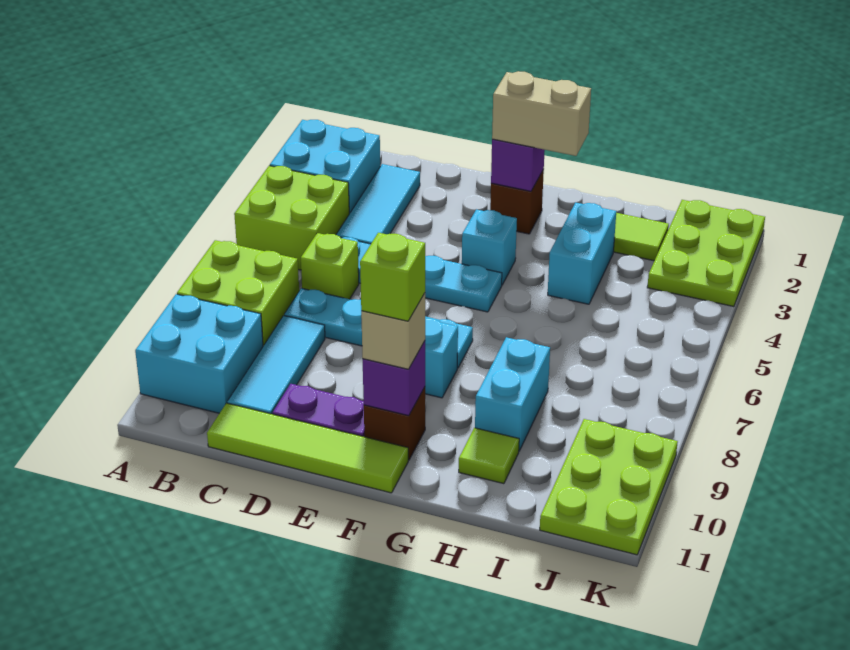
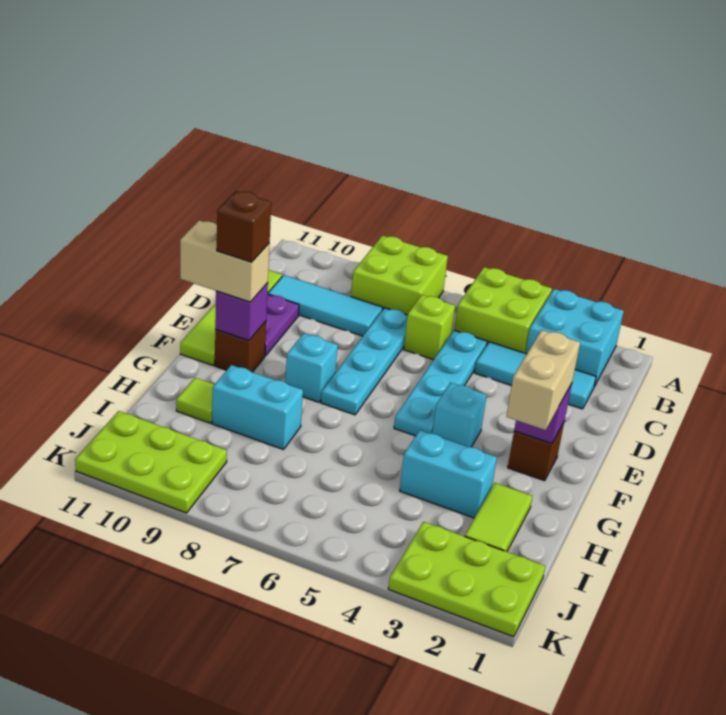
cyan 2x2 brick [135,294,263,413] -> none
tan 1x1 brick [361,293,425,369] -> tan 1x2 brick [180,221,270,302]
lime 1x1 brick [360,233,425,321] -> brown 1x1 brick [217,191,271,262]

